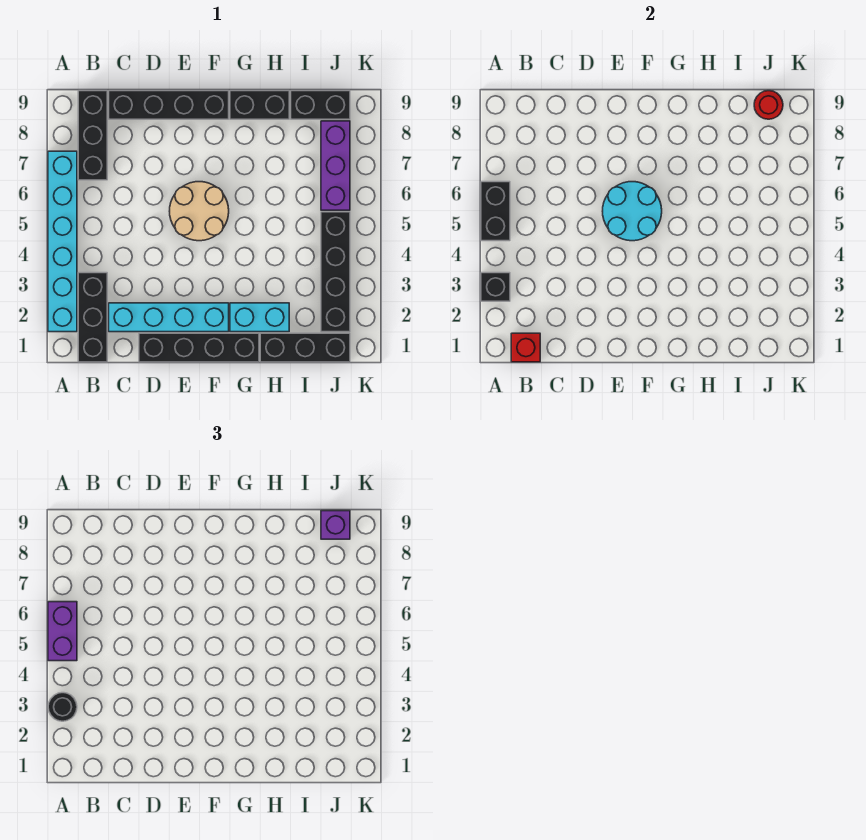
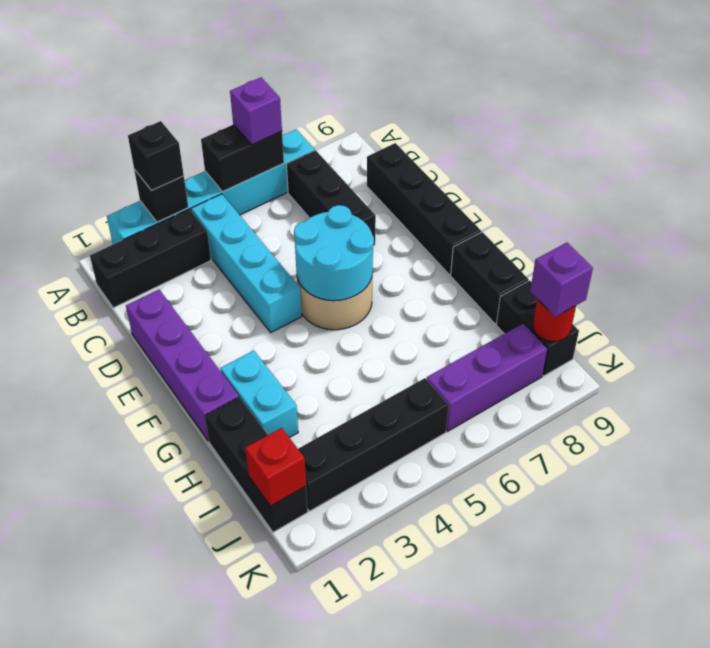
black 1x1 round brick [48,693,77,721] -> black 1x1 brick [128,121,184,191]
purple 1x2 brick [48,602,77,661] -> purple 1x1 brick [230,77,282,145]
red 1x1 brick [511,333,540,362] -> red 1x1 brick moved to [245,428,306,506]
black 1x3 brick [78,91,107,180] -> black 1x3 brick turned to [286,150,376,246]
cyan 1x4 brick [109,303,229,332] -> cyan 1x4 brick moved to [191,194,302,332]
black 1x4 brick [139,333,259,362] -> purple 1x4 brick [126,290,239,441]

